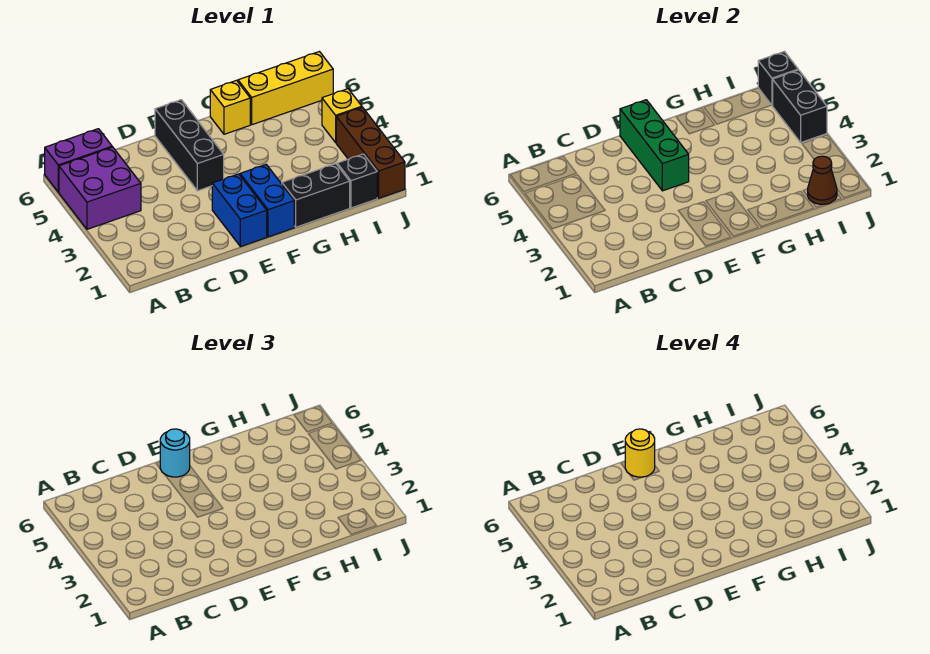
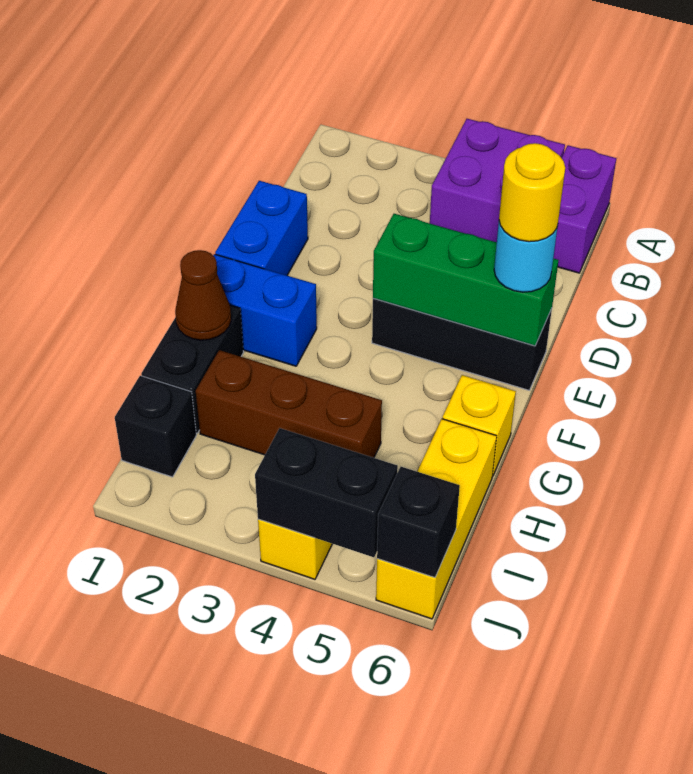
blue 1x2 brick [212,174,267,247] -> blue 1x2 brick turned to [215,181,308,275]
brown 1x1 cone [808,156,837,205] -> brown 1x1 cone moved to [175,250,231,340]
brown 1x3 brick [336,107,405,198] -> brown 1x3 brick moved to [196,350,382,458]

